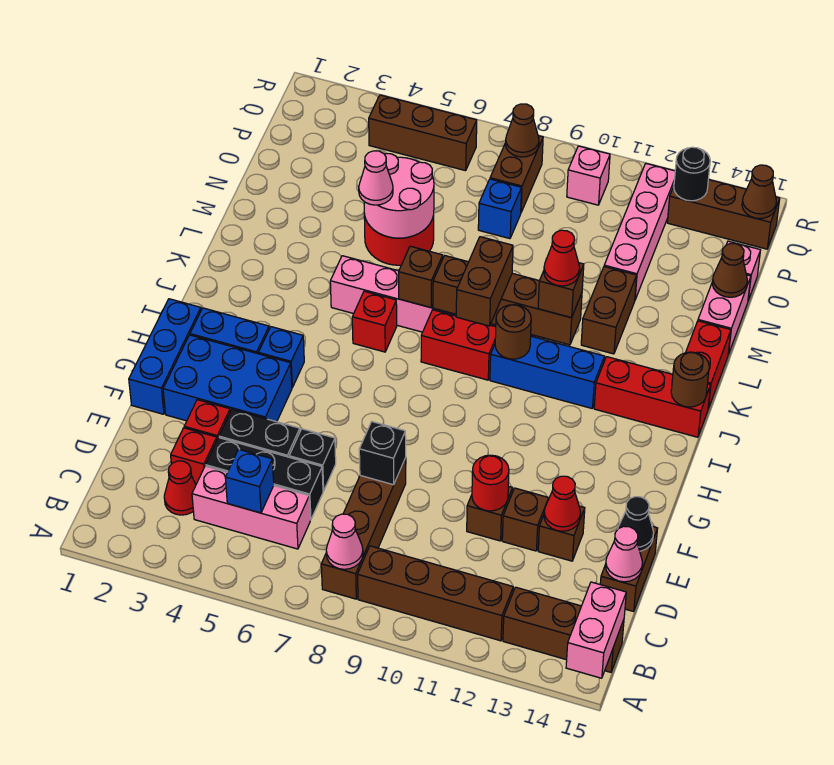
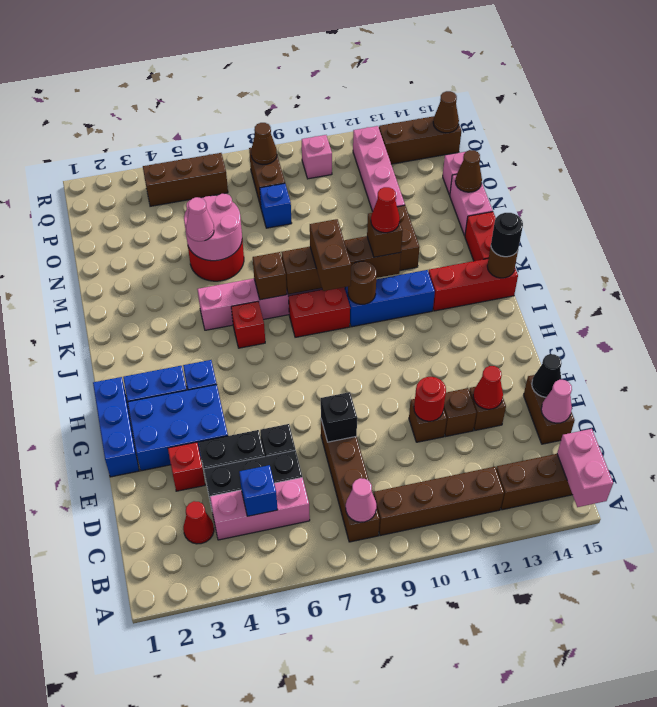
red 1x1 brick [171,428,217,484] -> none
black 1x1 round brick [674,147,710,201] -> black 1x1 round brick moved to [491,213,523,257]

